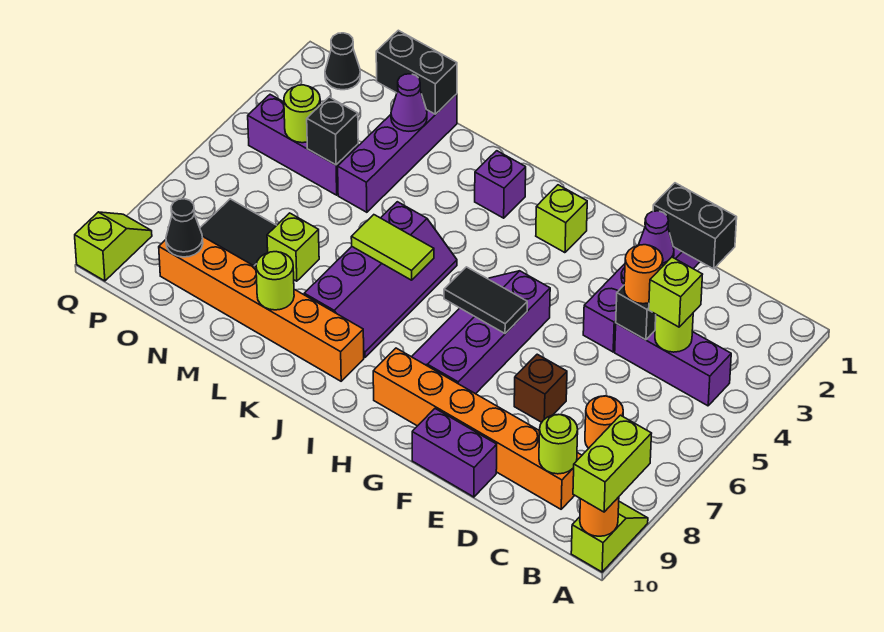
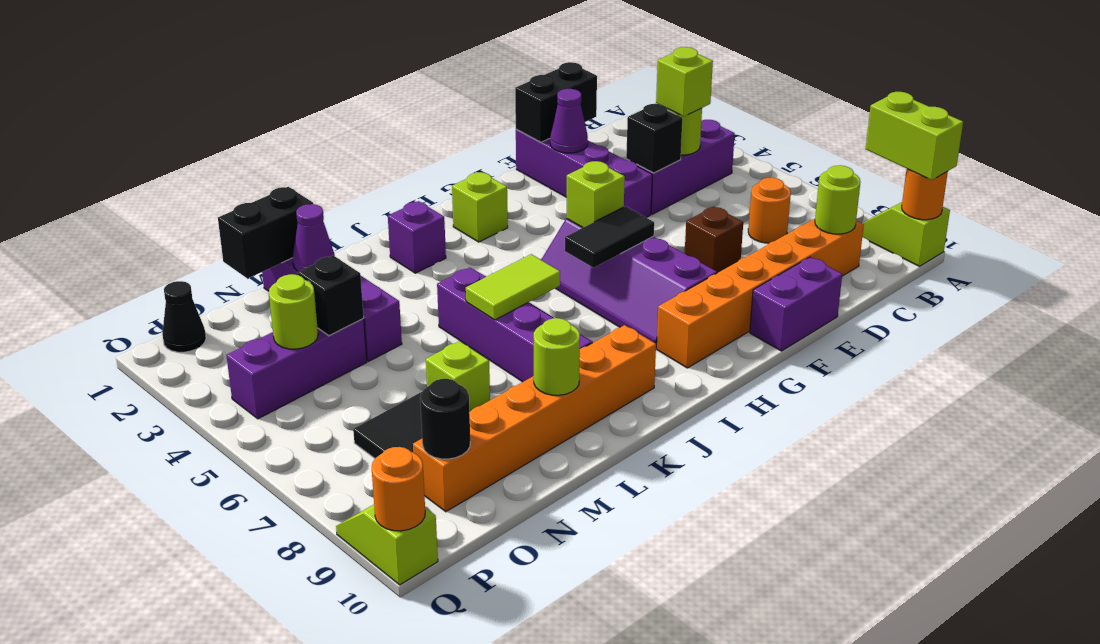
orange 1x1 round brick [624,245,663,304] -> orange 1x1 round brick moved to [372,447,425,531]
none -> lime 1x1 brick [566,161,625,227]
black 1x1 cone [166,199,203,257] -> black 1x1 round brick [420,379,470,459]

